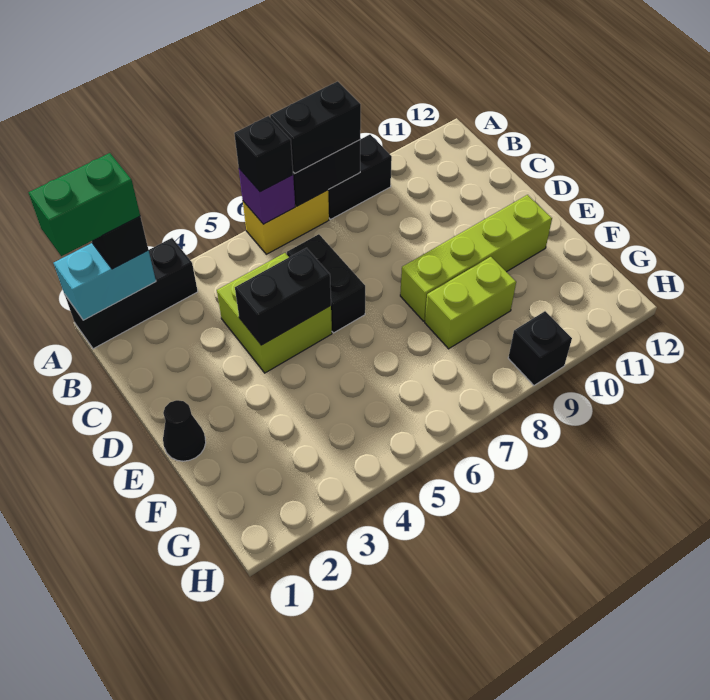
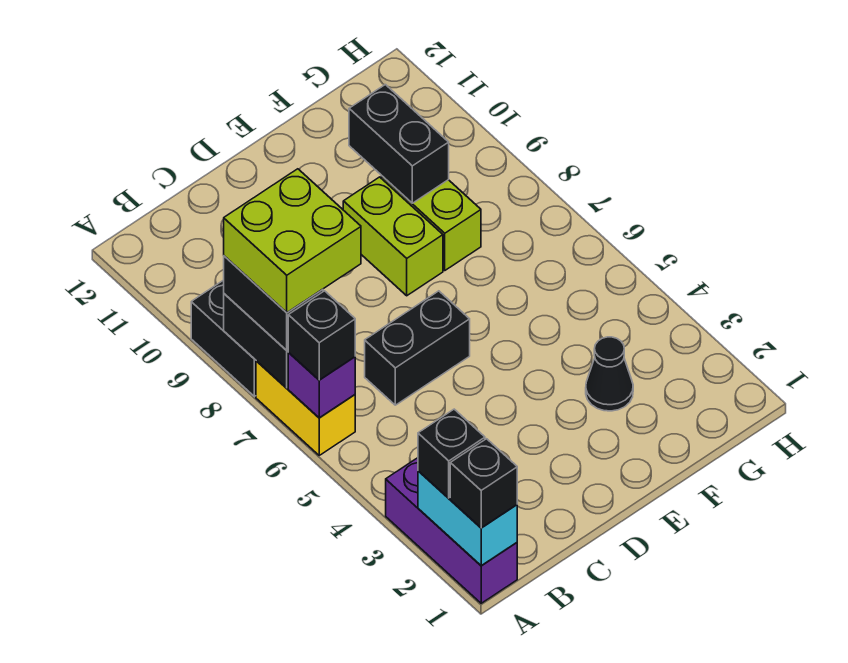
black 1x3 brick [65,238,198,349] -> purple 1x3 brick [386,458,517,603]
green 1x2 brick [28,153,140,256] -> none
lime 2x2 brick [217,253,332,373] -> lime 2x2 brick moved to [224,169,361,313]
black 1x2 brick [235,248,331,345] -> black 1x2 brick moved to [349,85,449,203]
black 1x1 cone [163,400,206,461] -> black 1x1 cone moved to [586,337,633,411]
lime 1x4 brick [400,195,552,321] -> lime 1x2 brick [343,177,443,296]
black 1x1 brick [508,311,572,385] -> black 1x1 brick moved to [450,439,517,528]

